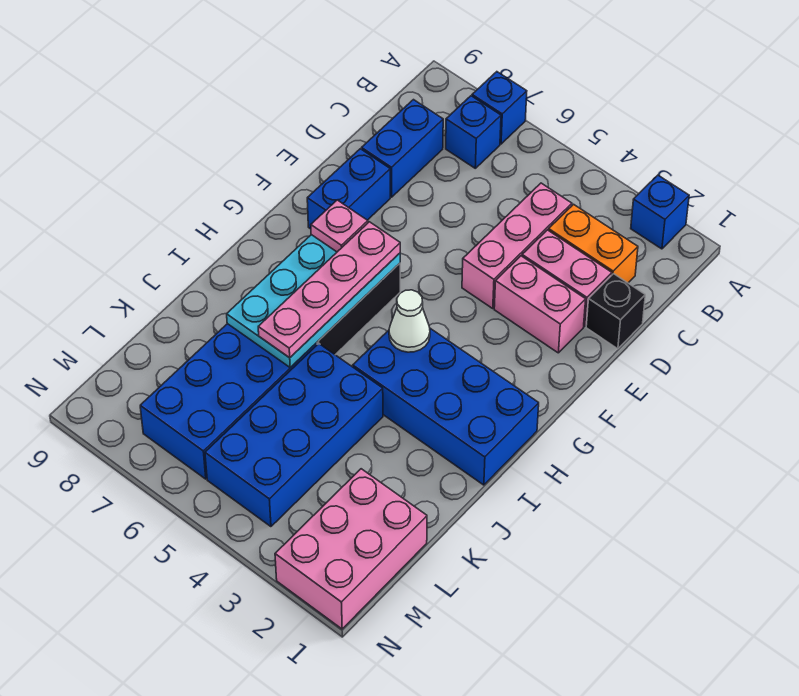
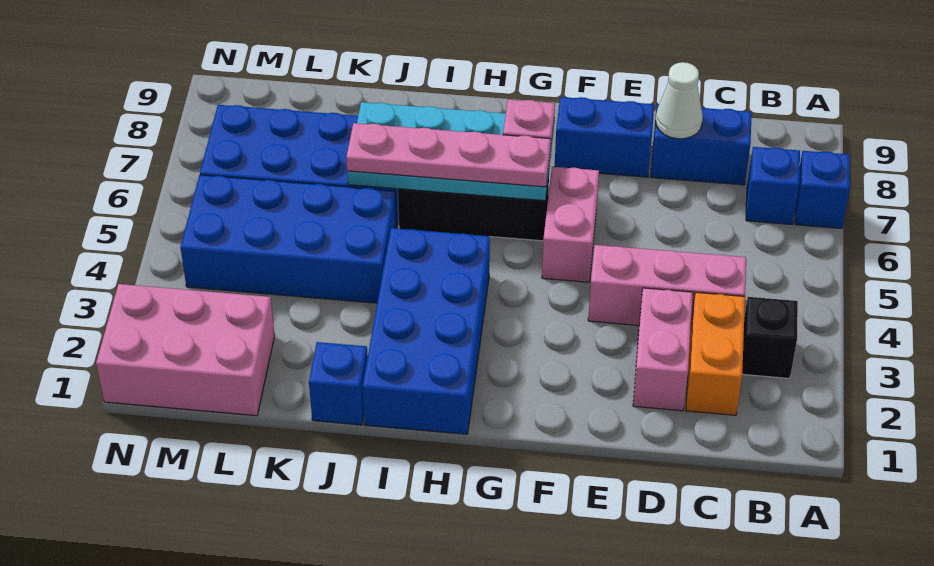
blue 1x1 brick [631,175,689,249] -> blue 1x1 brick moved to [309,342,368,425]
black 1x1 brick [586,274,645,349] -> black 1x1 brick moved to [742,297,798,378]
pink 1x2 brick [494,256,586,353] -> pink 1x2 brick moved to [542,167,599,282]
white 1x1 cone [389,290,430,352] -> white 1x1 cone moved to [655,62,703,139]

